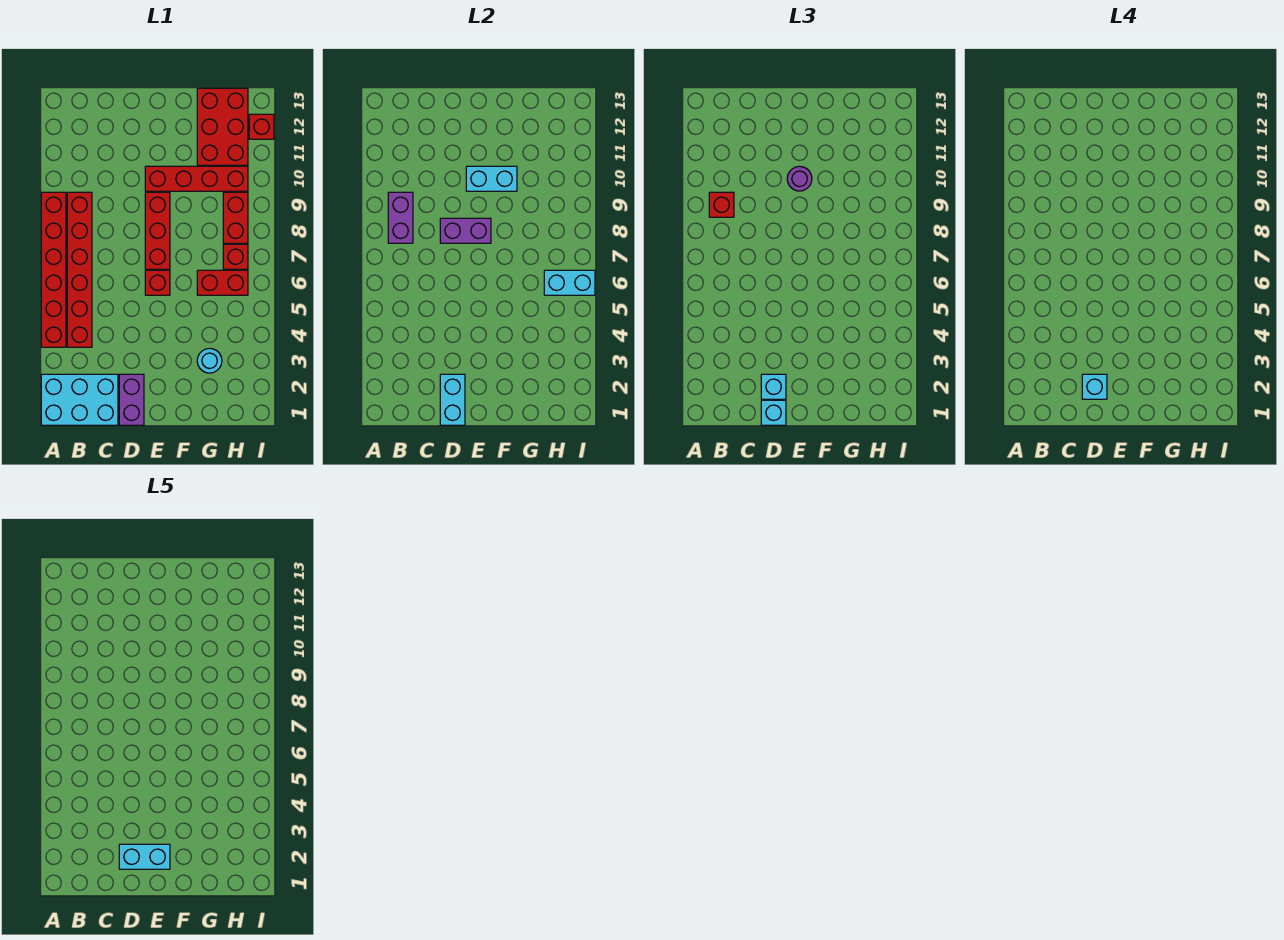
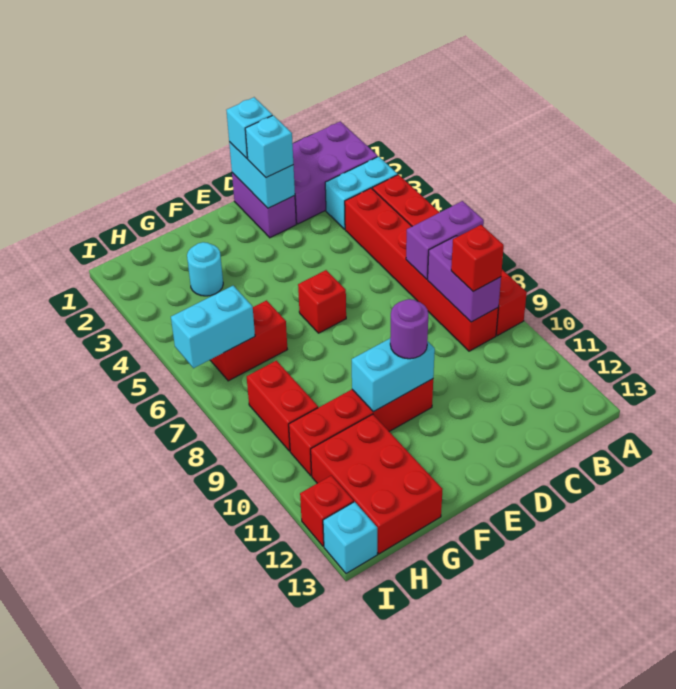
cyan 2x3 brick [41,374,118,425] -> purple 2x3 brick [293,121,378,224]
cyan 1x1 brick [1082,374,1107,399] -> cyan 1x1 brick moved to [323,502,377,574]
cyan 1x2 brick [119,844,170,869] -> cyan 1x2 brick moved to [325,156,398,229]
purple 1x2 brick [440,218,491,243] -> purple 1x2 brick moved to [406,201,484,279]
red 1x3 brick [145,192,170,269] -> none
red 1x1 brick [223,244,248,269] -> none

